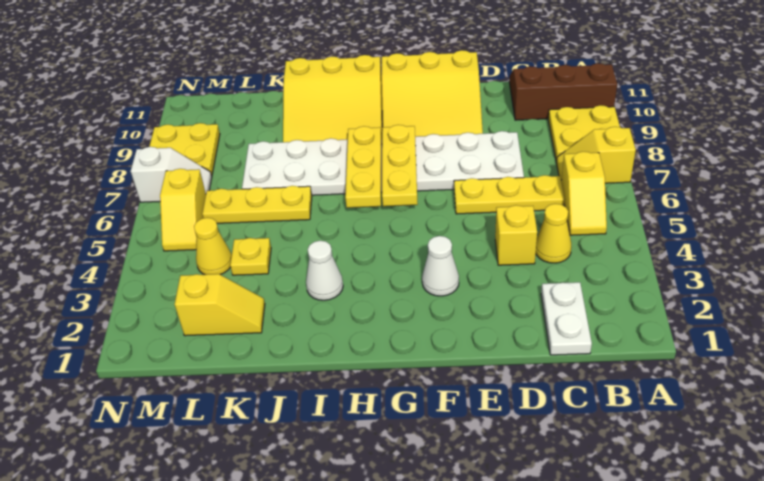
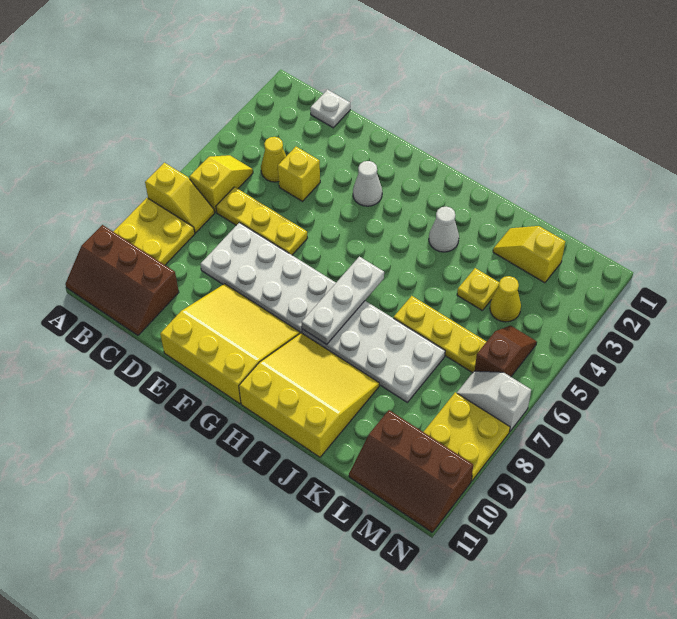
white 1x2 plate [541,282,592,355] -> white 1x1 plate [310,90,350,128]
yellow 1x3 plate [382,125,418,206] -> none
yellow 1x3 plate [345,126,381,208] -> white 1x3 plate [302,257,384,344]
none -> brown 2x3 slope [349,410,473,532]
yellow 1x2 slope [160,169,206,251] -> brown 1x2 slope [475,326,537,377]

